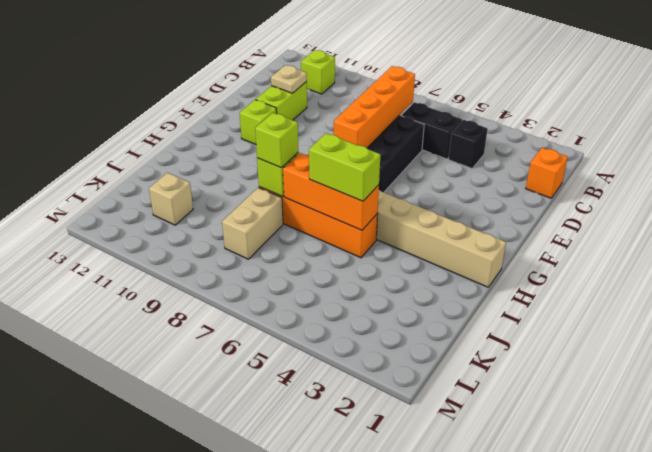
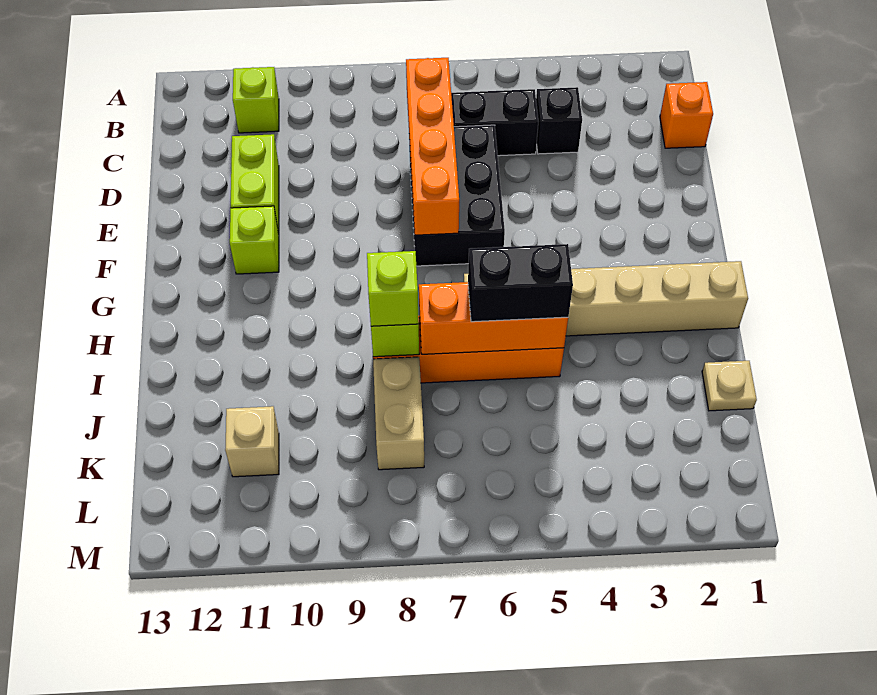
tan 1x1 plate [271,65,307,93] -> tan 1x1 plate moved to [702,361,757,411]
lime 1x2 brick [309,133,380,201] -> black 1x2 brick [468,244,573,322]

